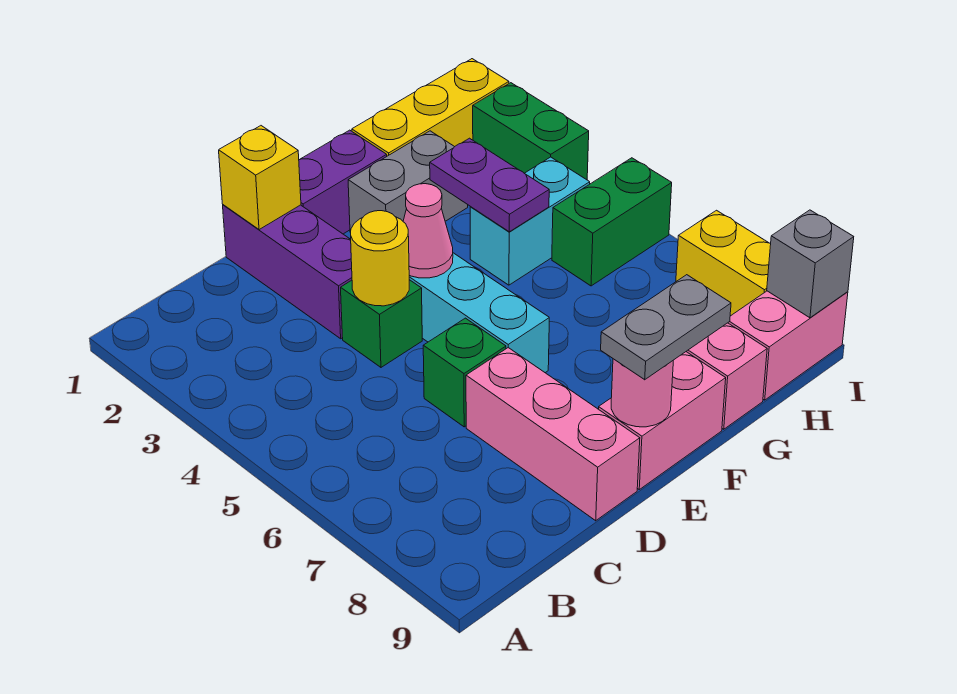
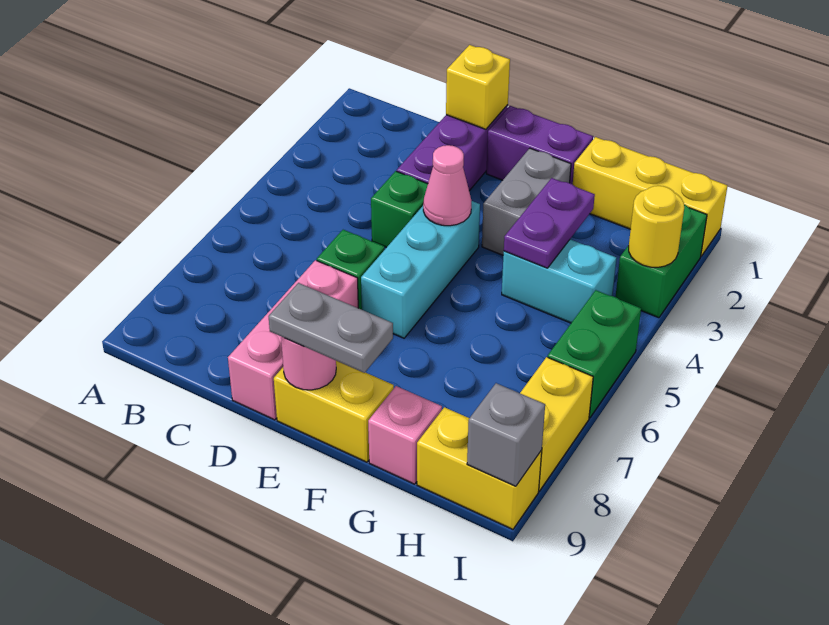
yellow 1x1 round brick [351,211,409,306] -> yellow 1x1 round brick moved to [629,186,684,267]
pink 1x2 brick [599,352,726,489] -> yellow 1x2 brick [274,361,394,462]
grey 1x2 brick [348,131,468,232] -> grey 1x2 brick turned to [482,148,571,255]
green 1x2 brick [552,158,672,286] -> green 1x2 brick turned to [548,290,641,418]
pink 1x2 brick [728,291,848,400] -> yellow 1x2 brick [417,407,542,529]

